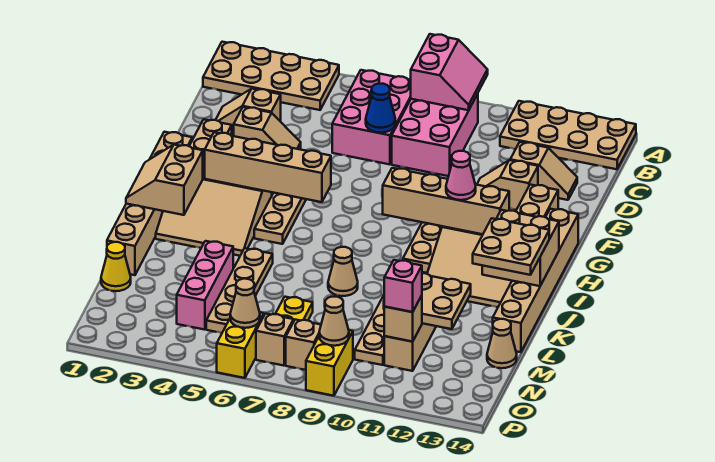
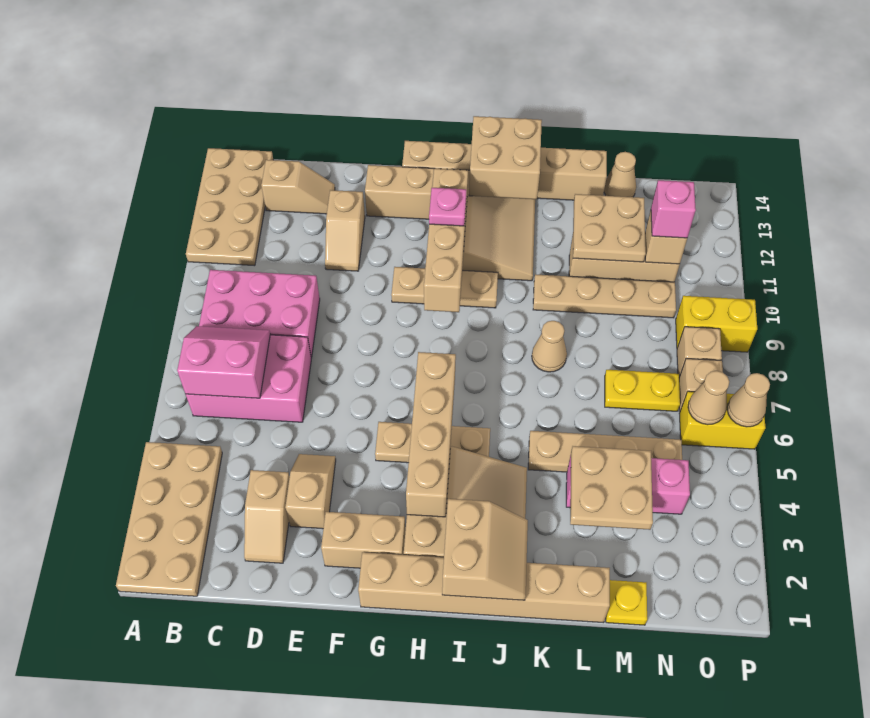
pink 2x2 slope [411,34,488,110] -> pink 2x2 slope moved to [177,326,270,398]
blue 1x1 cone [366,84,395,133] -> none
tan 1x2 slope [510,142,577,200] -> tan 1x2 slope turned to [261,160,335,214]
pink 1x1 cone [446,151,476,200] -> pink 1x1 plate [429,188,467,226]
tan 2x2 slope [126,145,203,215] -> tan 2x2 slope turned to [442,499,528,600]
tan 2x2 plate [473,218,549,275] -> tan 2x2 plate moved to [570,446,653,530]
yellow 1x1 cone [101,242,131,291] -> yellow 1x1 plate [606,580,647,625]
tan 1x1 cone [319,297,349,346] -> tan 1x1 cone moved to [727,373,770,427]

